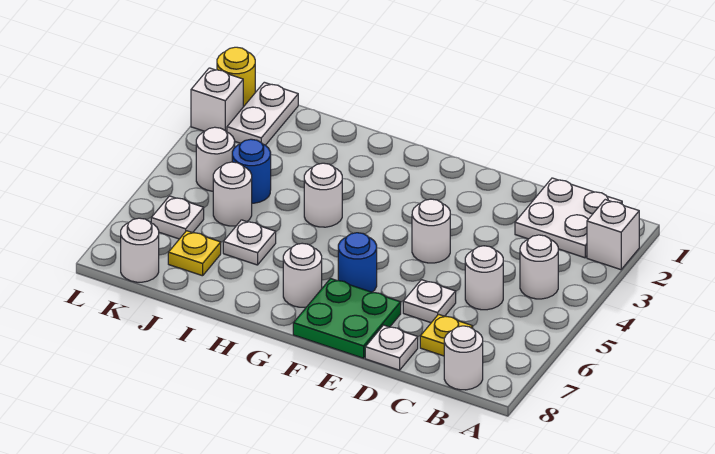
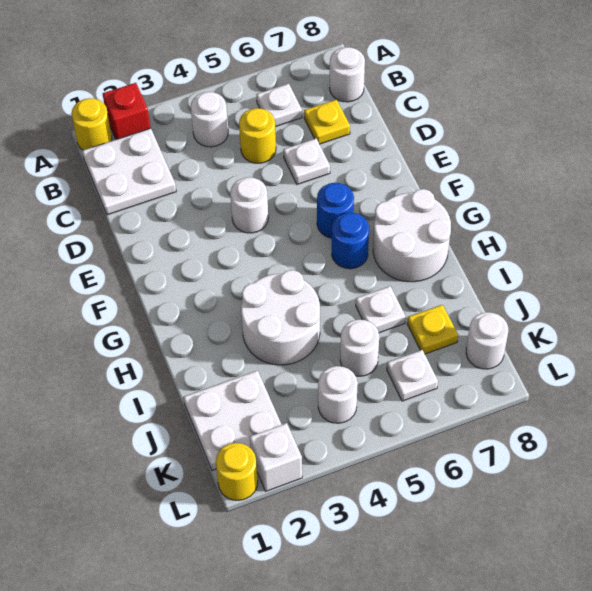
none -> yellow 1x1 round brick [71,98,112,150]
white 1x1 brick [587,200,639,270] -> red 1x1 brick [103,83,150,140]
white 1x1 round brick [465,246,503,310] -> yellow 1x1 round brick [239,108,276,163]
white 1x1 plate [365,325,418,370] -> white 1x1 plate moved to [256,84,302,127]
green 2x2 plate [293,279,401,358] -> none
white 1x1 round brick [283,243,322,307] -> white 2x2 round brick [373,189,451,282]
white 1x1 round brick [304,163,342,227] -> white 2x2 round brick [241,270,320,365]
blue 1x1 round brick [232,139,271,203] -> blue 1x1 round brick moved to [332,213,369,269]
white 1x2 plate [227,82,298,145] -> white 2x2 plate [184,370,282,470]

